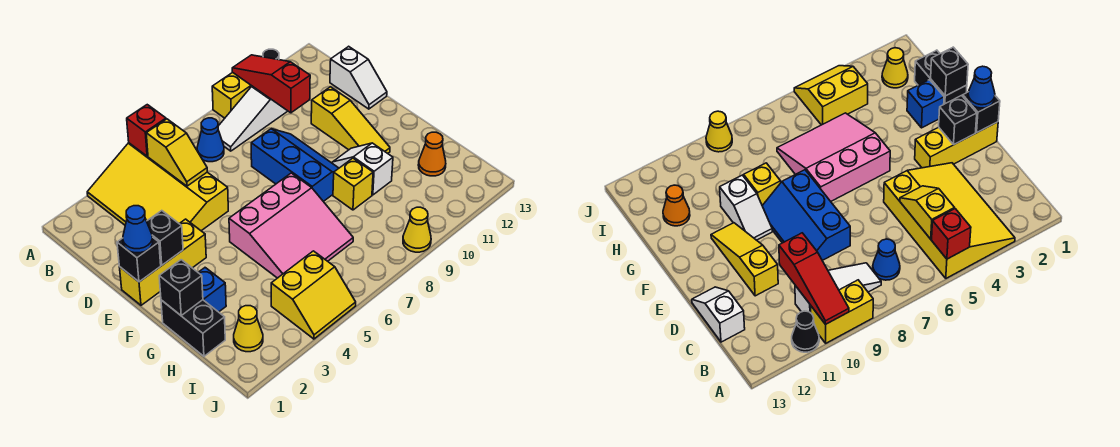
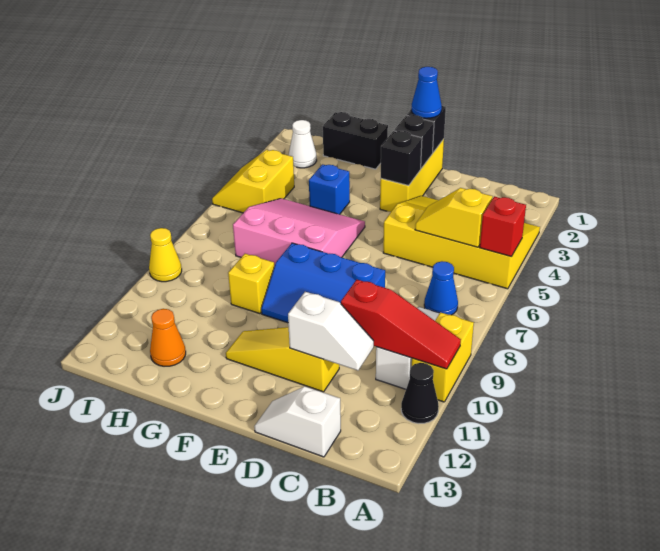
pink 3x3 slope [229,173,353,278] -> pink 3x3 slope turned to [233,198,365,267]
white 1x2 slope [332,143,393,195] -> white 1x2 slope moved to [288,292,374,370]
black 1x1 brick [159,260,203,315] -> black 1x1 brick moved to [381,131,422,186]
blue 1x1 brick [198,268,226,312] -> blue 1x1 brick moved to [309,164,350,214]
yellow 1x1 cone [234,306,263,352] -> white 1x1 cone [289,120,317,168]

